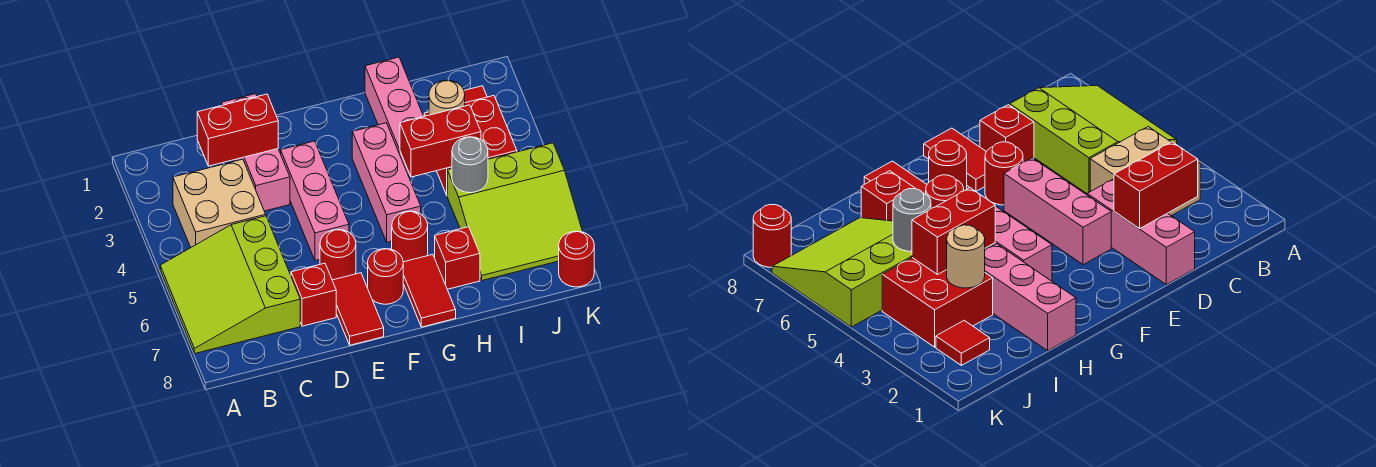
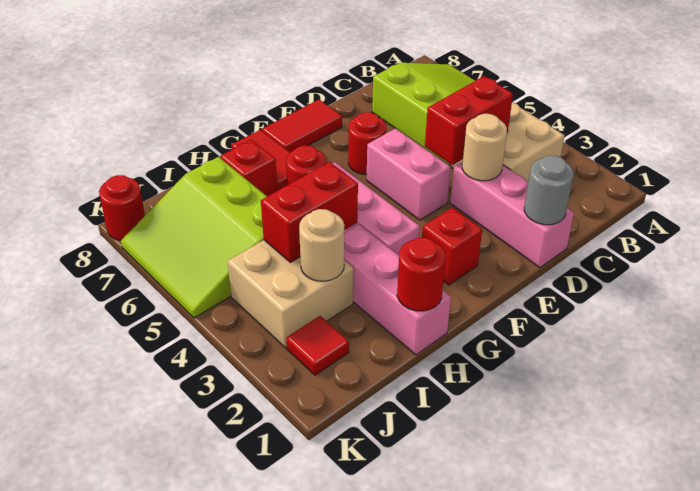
red 1x2 brick [197,94,278,166] -> red 1x2 brick moved to [425,76,513,165]
none -> tan 1x1 round brick [462,114,507,181]
red 1x1 brick [291,263,336,326] -> red 1x1 brick moved to [422,208,482,285]
pink 1x3 brick [281,141,349,261] -> pink 1x2 brick [367,128,451,220]
red 1x2 tile [332,273,384,345] -> red 1x2 tile turned to [262,100,342,153]
red 1x1 round brick [368,249,403,304] -> red 1x1 round brick moved to [397,237,445,311]
red 2x2 brick [424,96,517,195] -> tan 2x2 brick [228,240,353,348]
lime 3x3 slope [447,143,582,281] -> lime 3x3 slope turned to [121,157,267,318]
grey 1x1 round brick [452,137,488,193] -> grey 1x1 round brick moved to [524,155,574,225]

